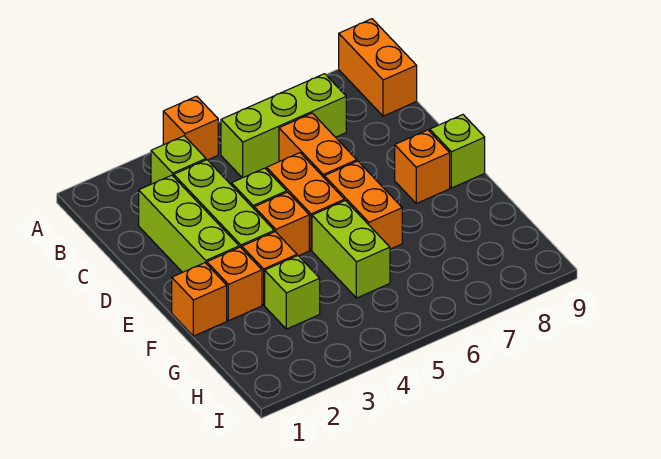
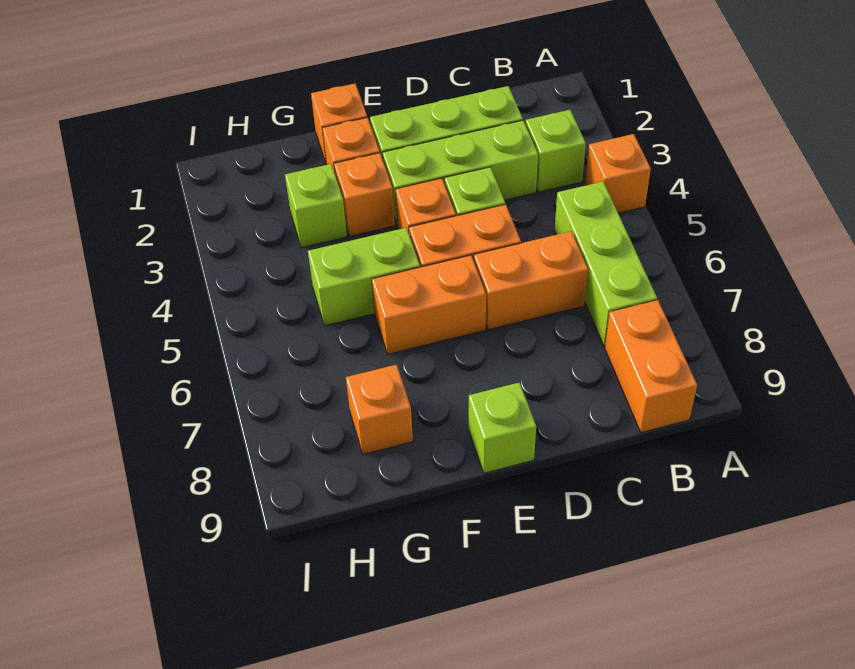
orange 1x2 brick [339,19,417,116] -> orange 1x2 brick turned to [605,300,697,432]
orange 1x1 brick [395,130,450,203] -> orange 1x1 brick moved to [346,365,413,455]

